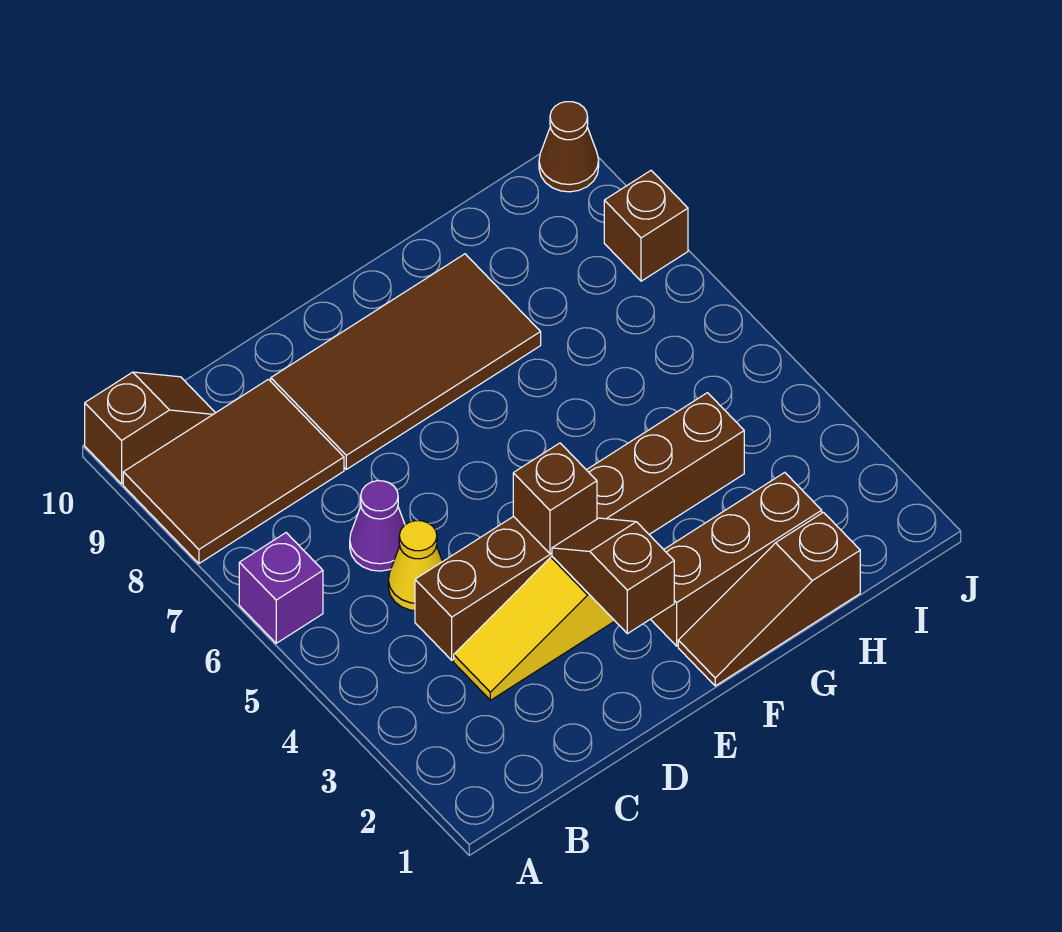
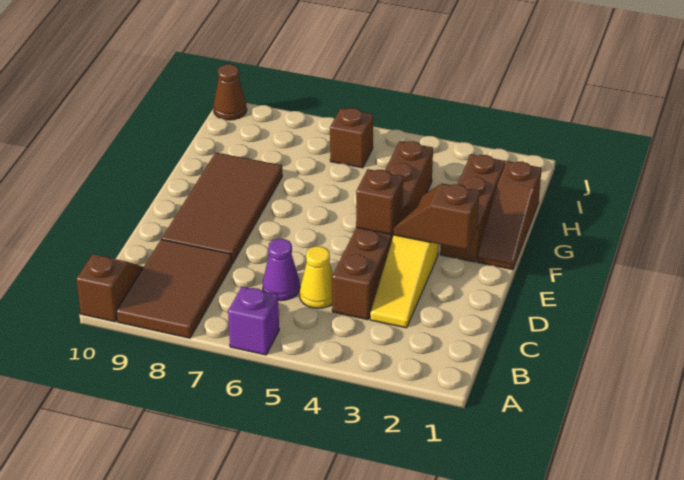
brown 1x1 brick [604,171,688,281] -> brown 1x1 brick moved to [330,108,373,168]

